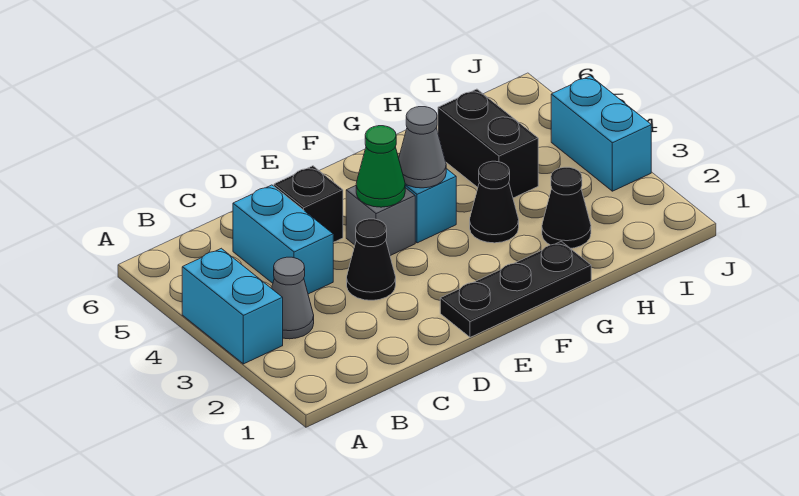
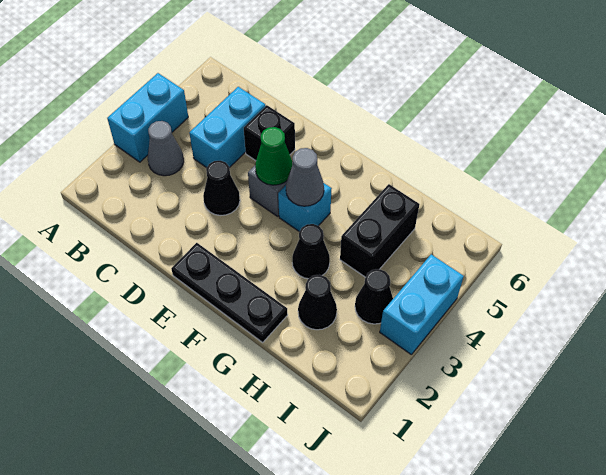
none -> black 1x1 cone [355,269,393,324]

